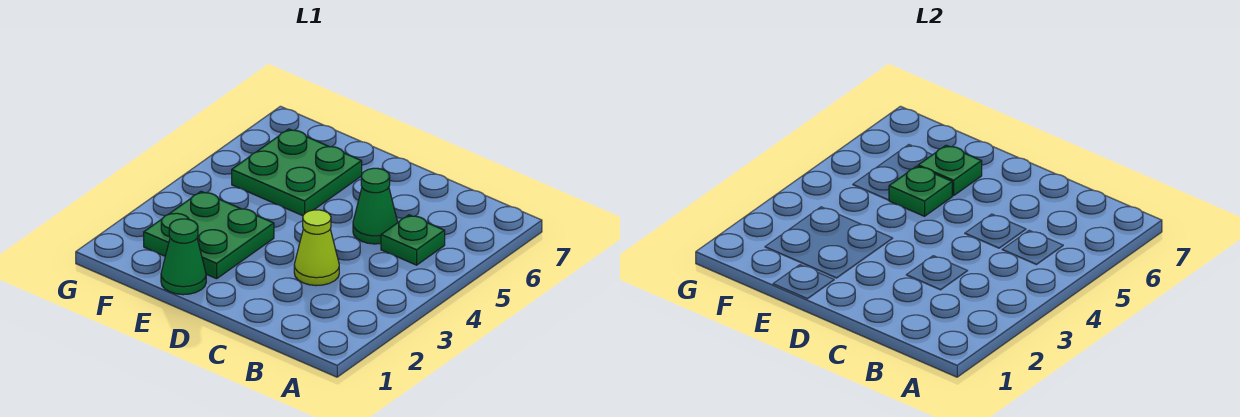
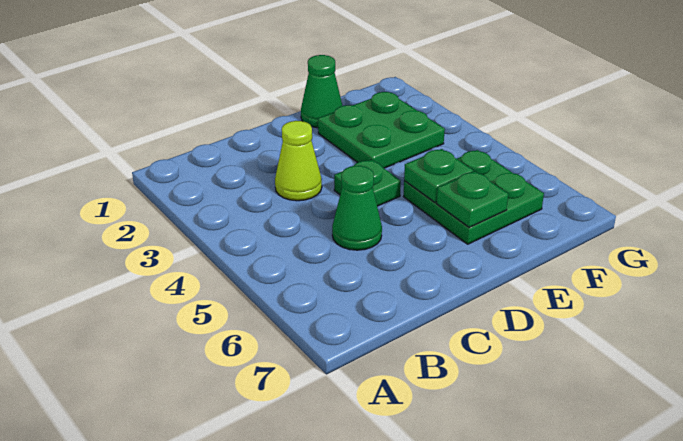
green 1x1 plate [381,215,445,265] -> green 1x1 plate moved to [334,160,401,206]

